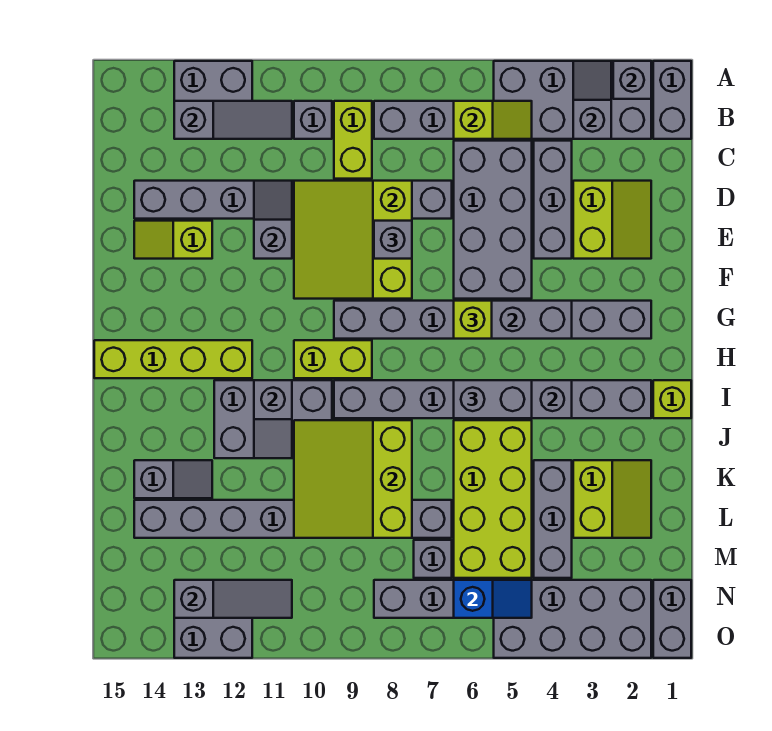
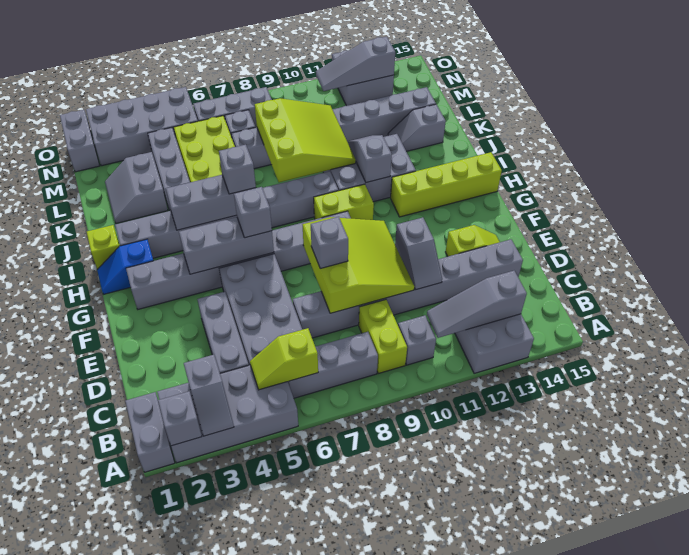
lime 2x2 slope [573,181,651,259] -> none
lime 1x1 brick [454,301,492,339] -> grey 1x1 brick [234,187,272,238]
grey 1x2 brick [454,380,532,418] -> grey 1x1 brick [219,145,256,194]
lime 2x2 slope [573,460,651,538] -> grey 2x2 slope [105,152,168,223]
blue 1x2 slope [454,580,532,618] -> blue 1x2 slope moved to [97,239,153,294]

